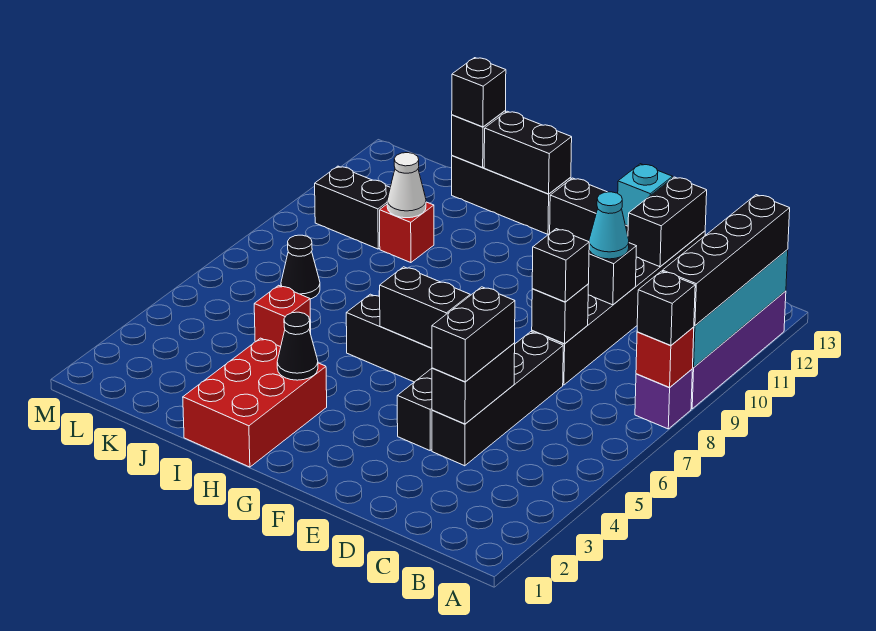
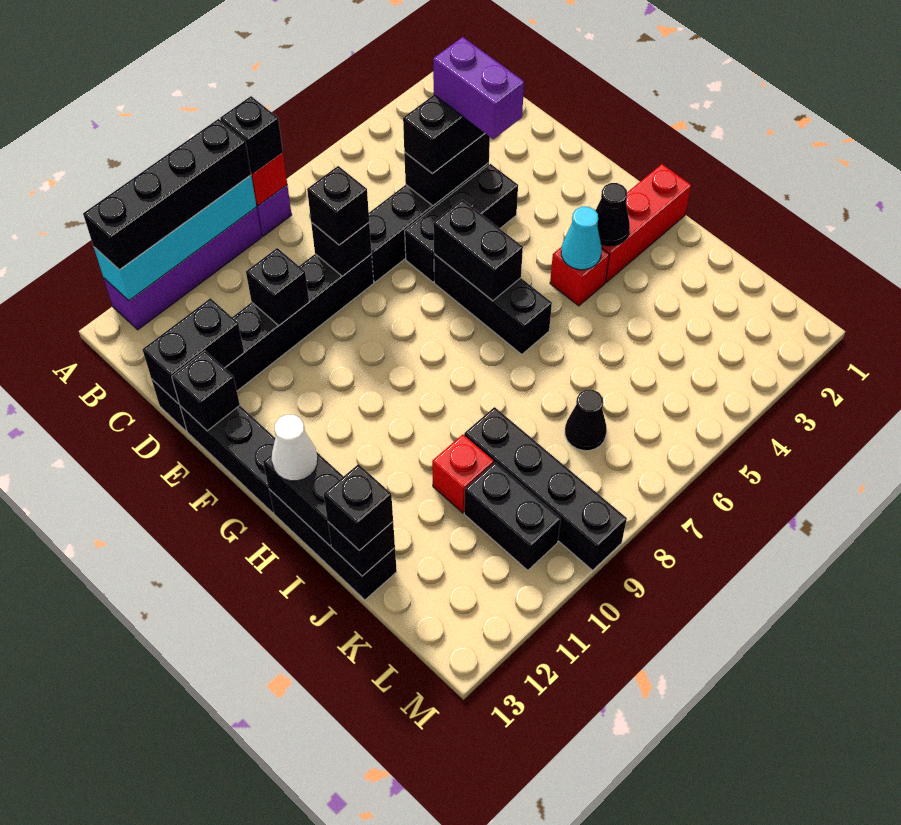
none -> purple 1x2 brick [433,37,524,139]
cyan 1x1 cone [589,192,629,259] -> cyan 1x1 cone moved to [561,207,602,270]
cyan 1x1 brick [618,164,673,226] -> black 1x1 brick [172,351,240,431]
red 2x3 brick [183,338,327,467] -> red 1x3 brick [601,164,691,282]
red 1x1 brick [254,285,311,347] -> red 1x1 brick moved to [550,247,609,306]
none -> black 1x4 brick [464,407,627,570]
white 1x1 cone [387,153,426,218] -> white 1x1 cone moved to [272,415,318,481]

